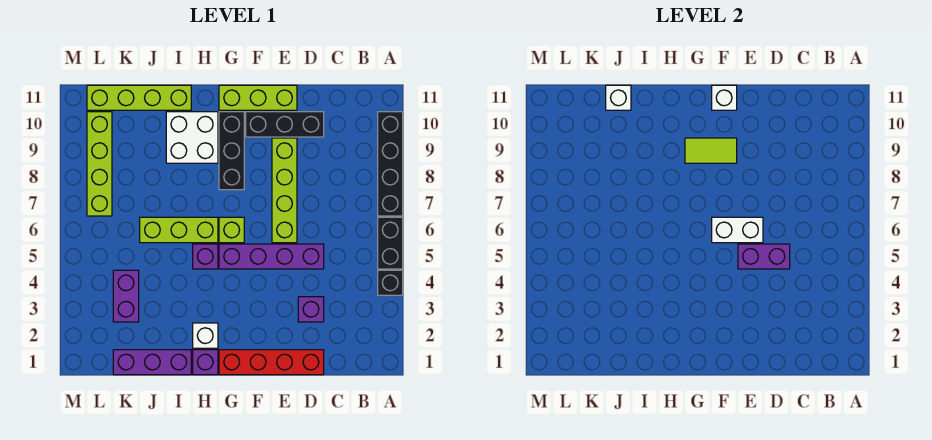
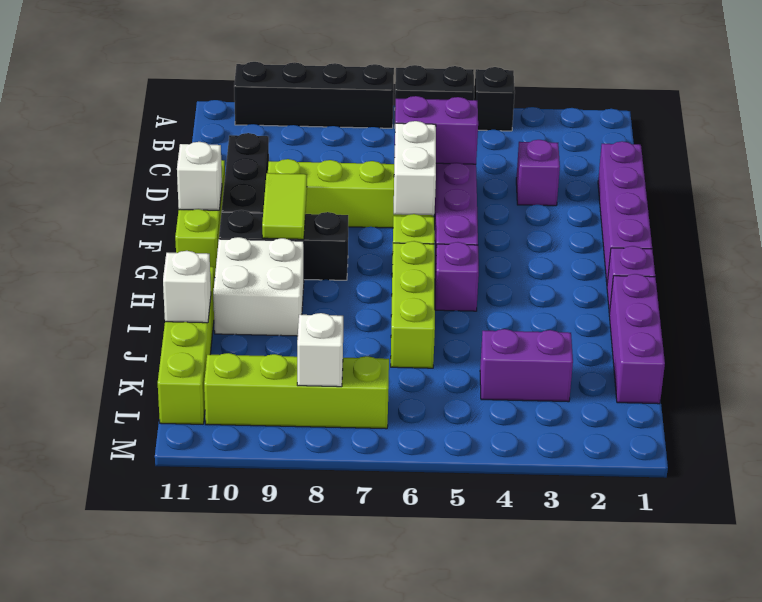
red 1x4 brick [219,350,324,375] -> purple 1x4 brick [598,141,652,282]
purple 1x2 brick [738,244,790,269] -> purple 1x2 brick turned to [394,96,478,164]
white 1x1 brick [193,323,218,348] -> white 1x1 brick moved to [297,313,343,387]

